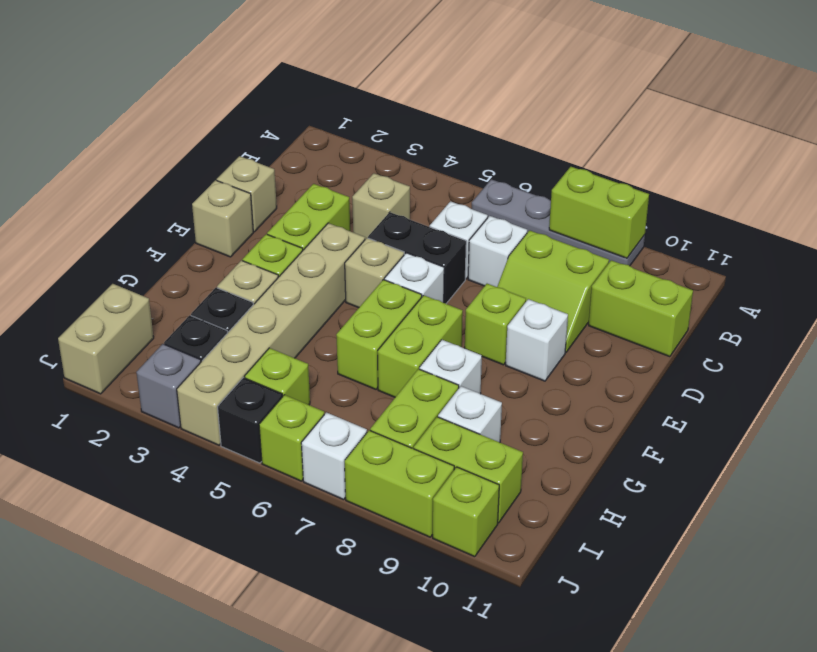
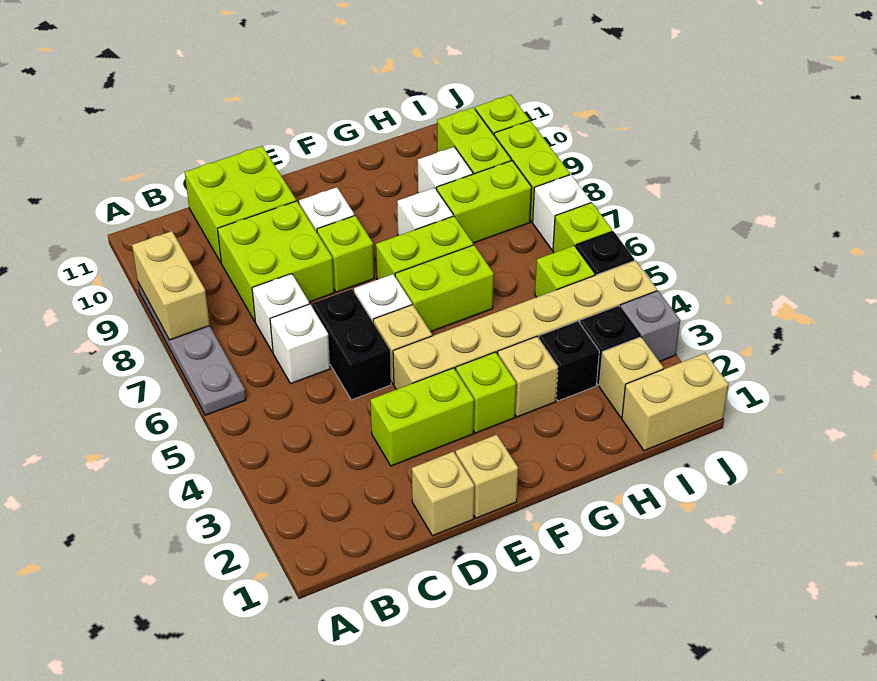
lime 1x2 brick [549,167,649,258] -> tan 1x2 brick [132,231,210,340]
tan 1x1 brick [352,173,410,239] -> tan 1x1 brick moved to [599,337,663,417]
lime 2x2 slope [497,230,609,353] -> lime 2x2 brick [218,201,334,321]
lime 1x2 brick [589,260,693,357] -> lime 2x2 brick [185,146,296,262]

